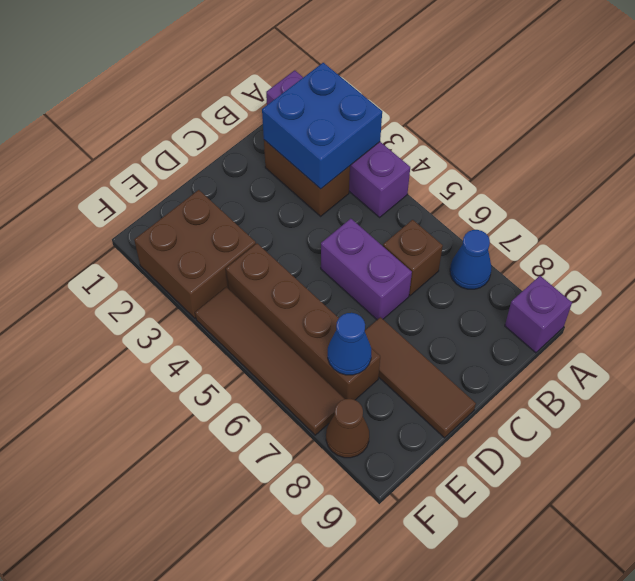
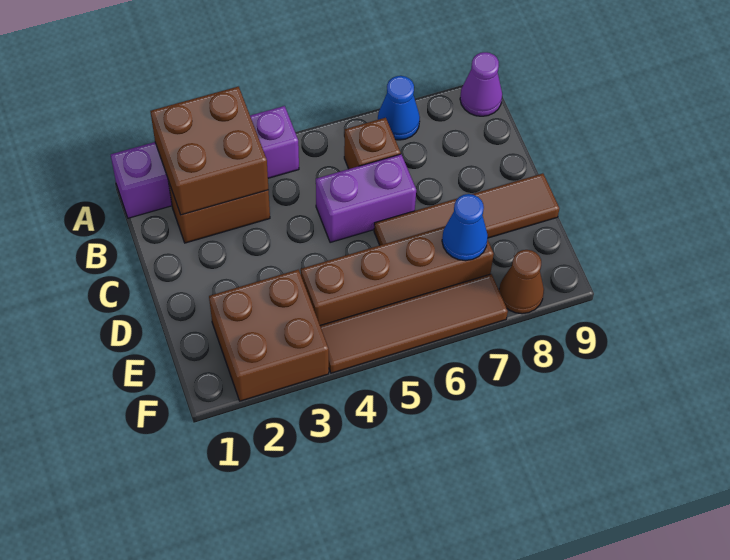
blue 2x2 brick [262,63,382,189] -> brown 2x2 brick [150,87,268,215]
purple 1x1 brick [505,276,572,353] -> purple 1x1 cone [460,52,502,116]
brown 1x3 tile [365,317,476,438] -> brown 1x4 tile [374,173,559,245]

